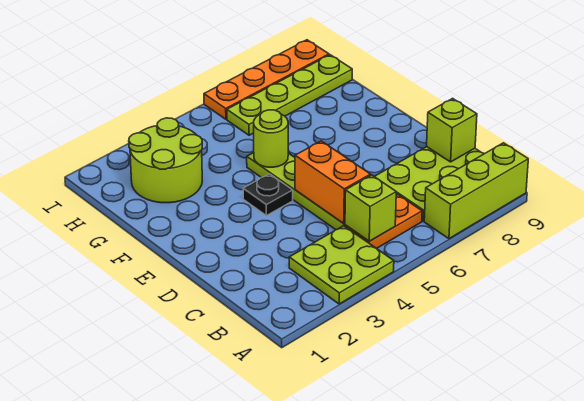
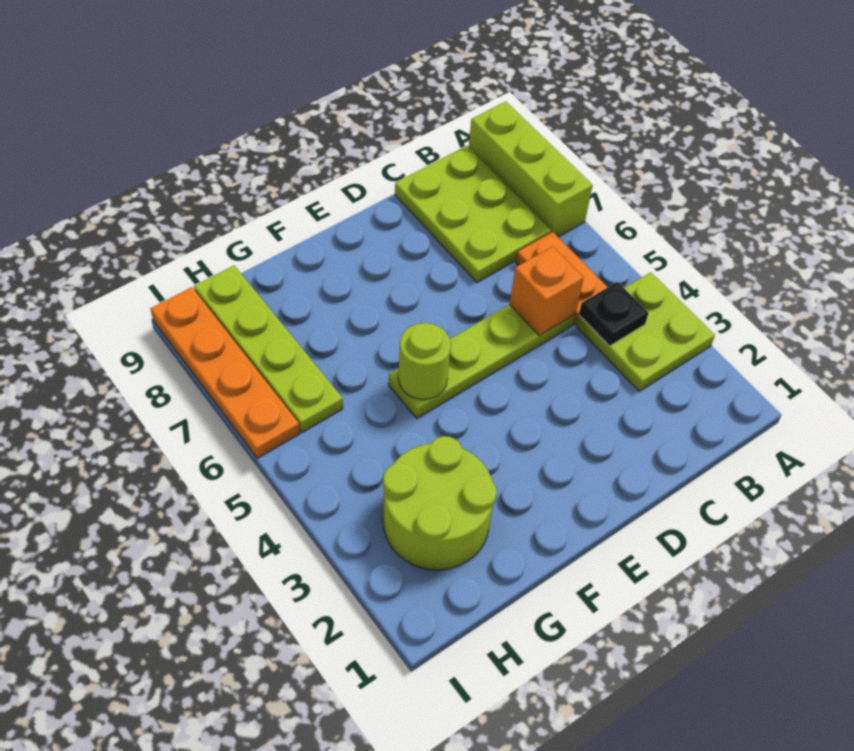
lime 1x1 brick [345,175,396,241] -> none
orange 1x2 brick [295,141,371,223] -> orange 1x1 brick [510,247,584,336]
lime 1x1 brick [427,98,477,162] -> none
black 1x1 plate [243,174,293,216] -> black 1x1 plate moved to [579,282,648,346]

